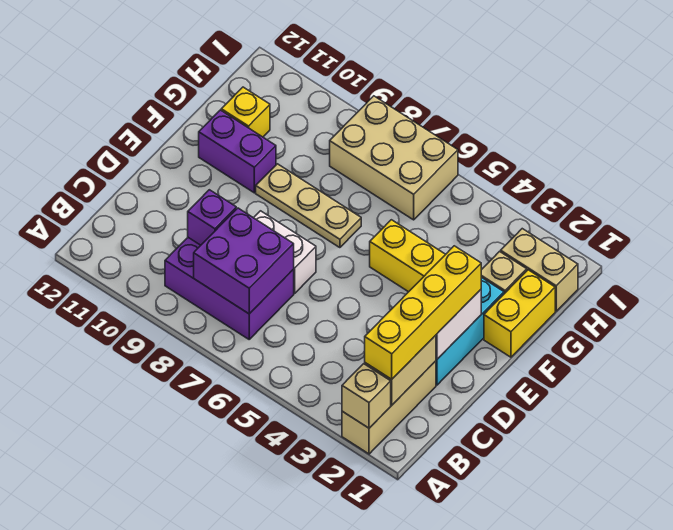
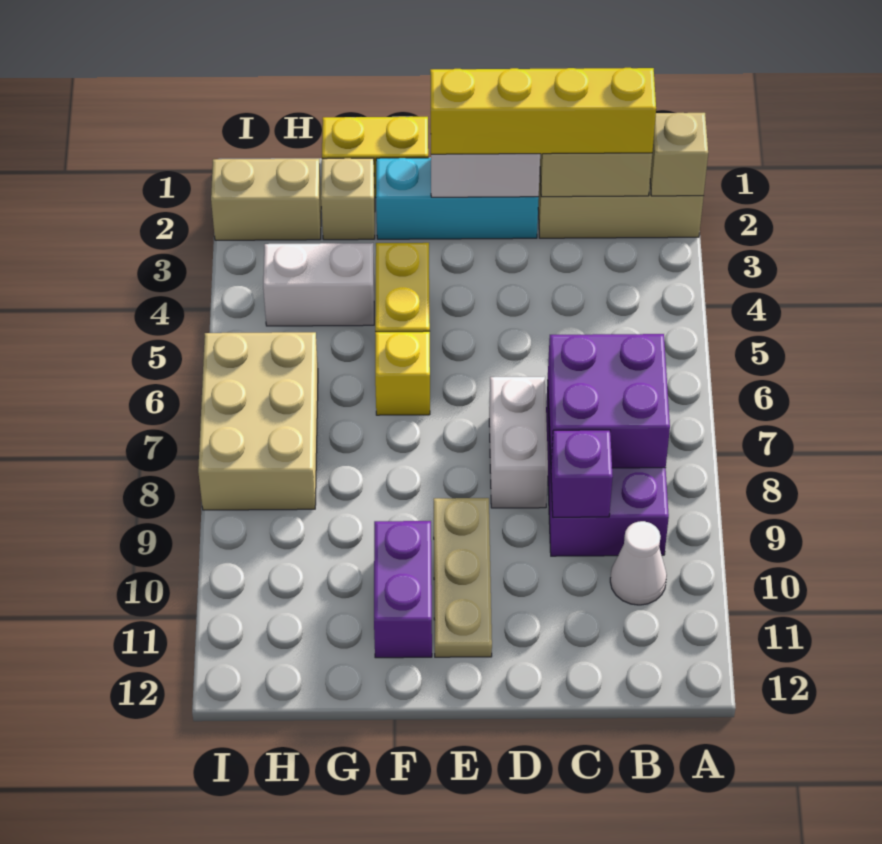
none -> white 1x1 cone [610,521,667,605]
tan 1x3 plate [256,164,361,248] -> tan 1x3 plate moved to [434,498,492,657]
none -> white 1x2 brick [263,243,374,326]
yellow 1x1 brick [221,87,270,137] -> yellow 1x1 brick moved to [375,331,430,415]
tan 1x2 brick [501,229,578,311] -> tan 1x2 brick turned to [211,159,321,240]

